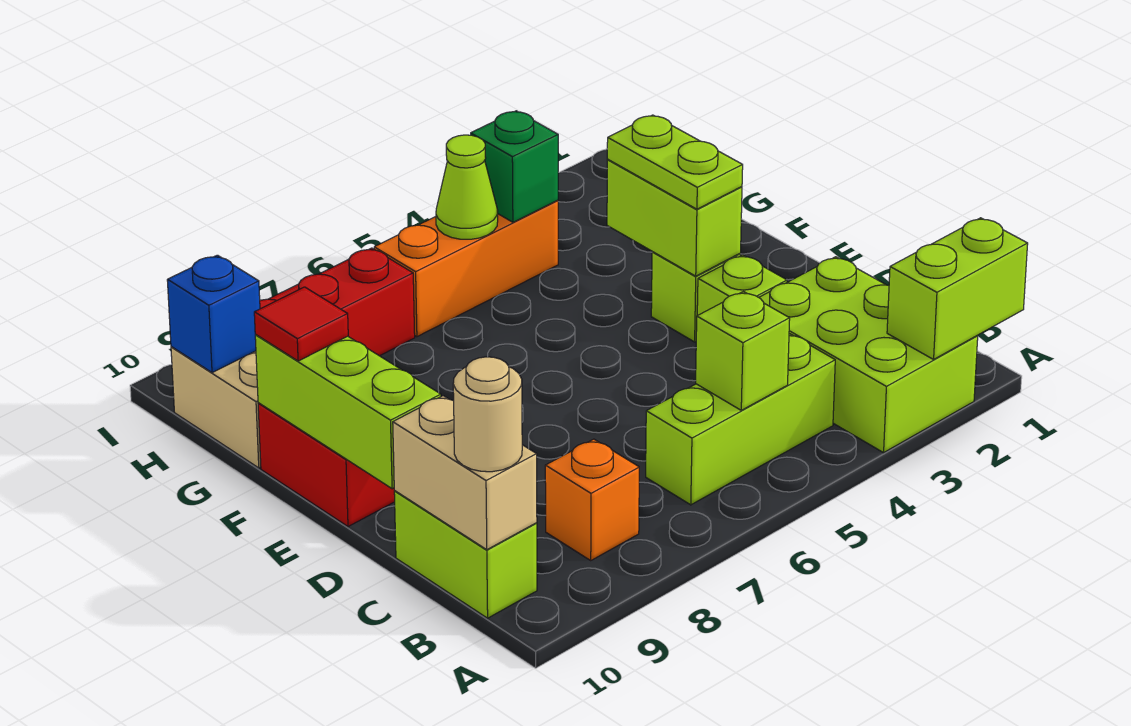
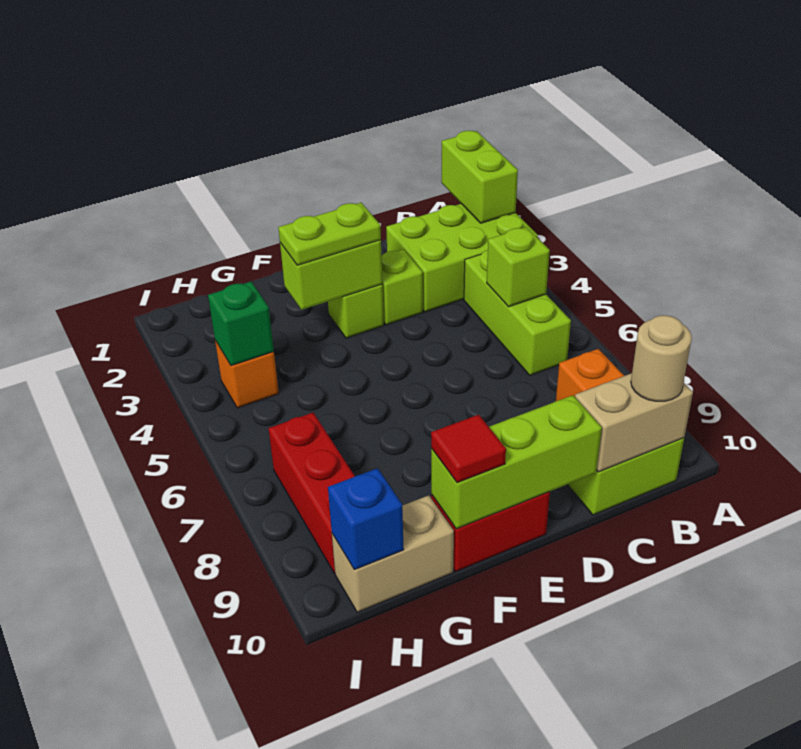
orange 1x3 brick [374,200,558,337] -> orange 1x1 brick [215,340,279,408]
lime 1x1 cone [436,135,498,239] -> none

